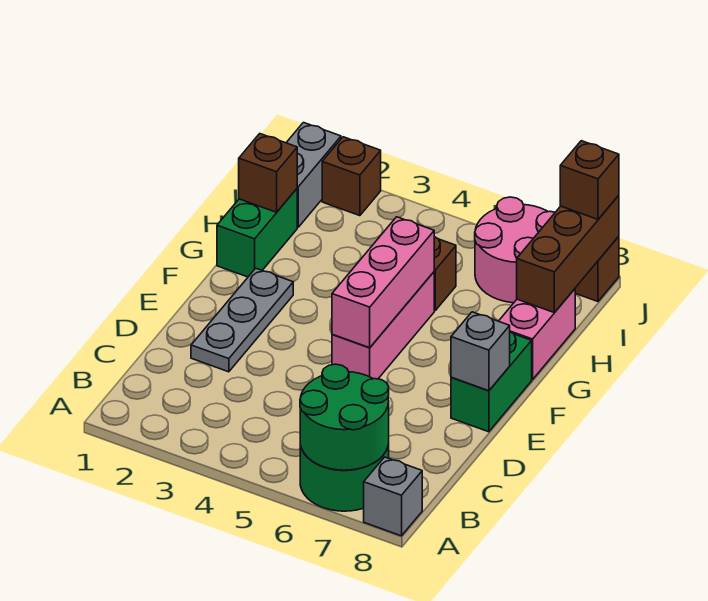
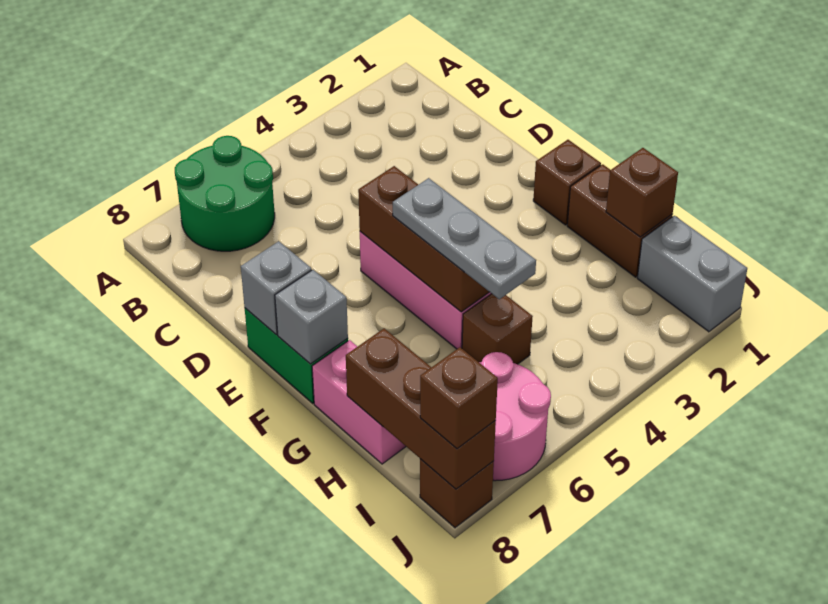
green 2x2 round brick [300,364,389,470] -> none
grey 1x1 brick [364,457,422,536] -> grey 1x1 brick moved to [275,270,348,364]
grey 1x3 plate [191,268,293,372] -> grey 1x3 plate moved to [393,178,536,299]
pink 1x3 brick [332,217,434,348] -> brown 1x3 brick [358,166,489,312]
green 1x2 brick [217,189,297,277] -> brown 1x2 brick [567,164,673,277]
brown 1x1 brick [322,137,381,216] -> brown 1x1 brick moved to [533,140,601,225]

